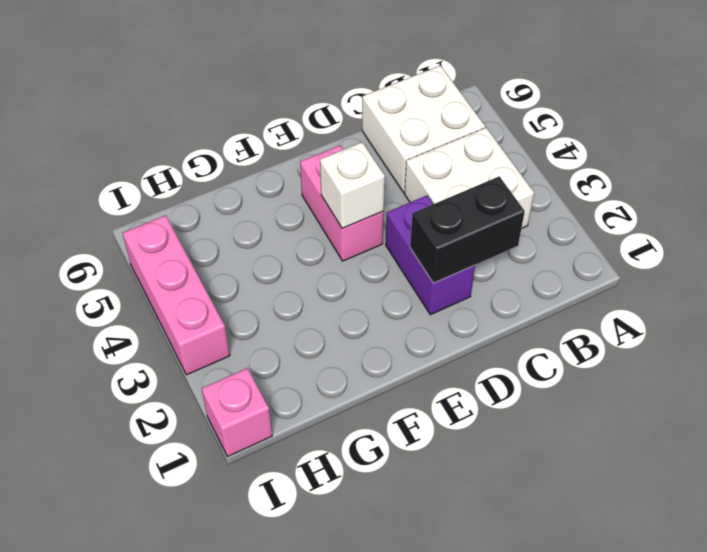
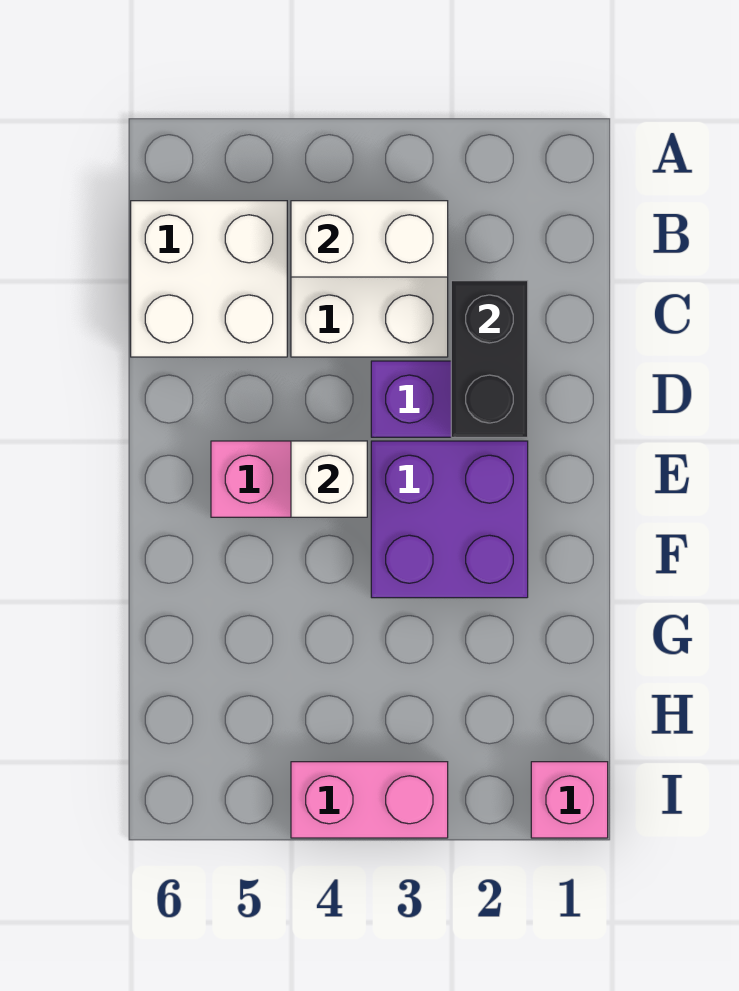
none -> white 1x2 brick [291,201,448,277]
none -> purple 2x2 brick [371,441,528,598]
pink 1x3 brick [123,215,230,375] -> pink 1x2 brick [291,762,448,838]

